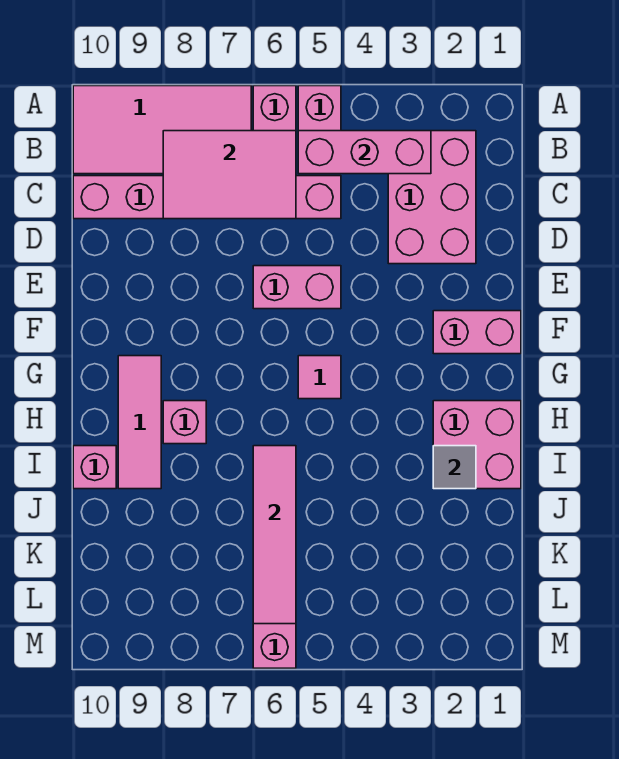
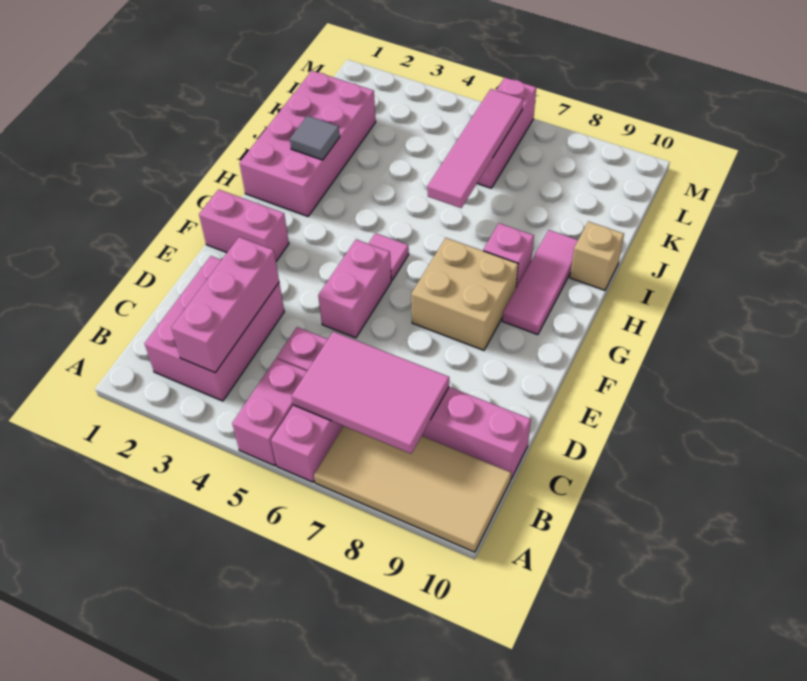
pink 2x4 tile [73,86,251,174] -> tan 2x4 tile [314,426,511,552]
pink 1x3 brick [298,131,431,174] -> pink 1x3 brick turned to [171,237,279,372]
pink 1x2 brick [253,266,341,309] -> pink 1x2 brick turned to [318,240,391,338]
none -> tan 2x2 brick [411,238,518,350]
pink 2x2 brick [433,401,521,489] -> pink 2x4 brick [240,71,376,216]
pink 1x1 brick [73,446,116,489] -> tan 1x1 brick [570,221,624,290]

